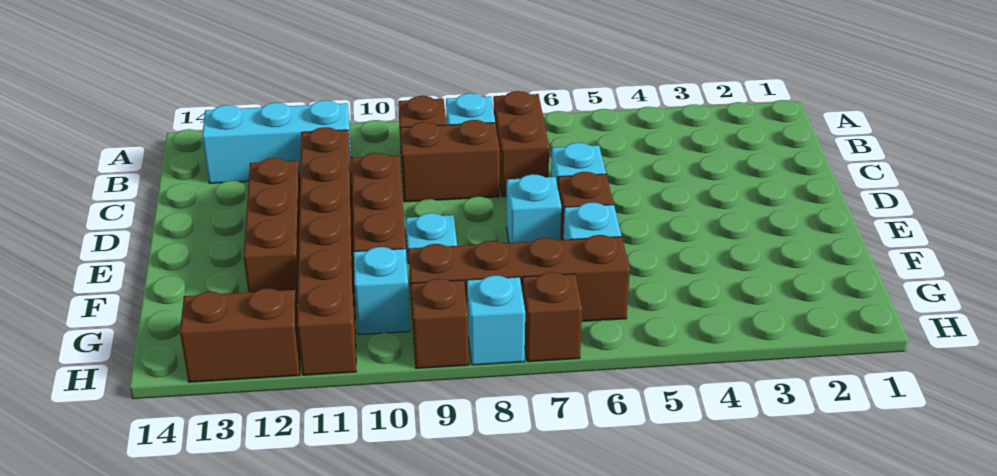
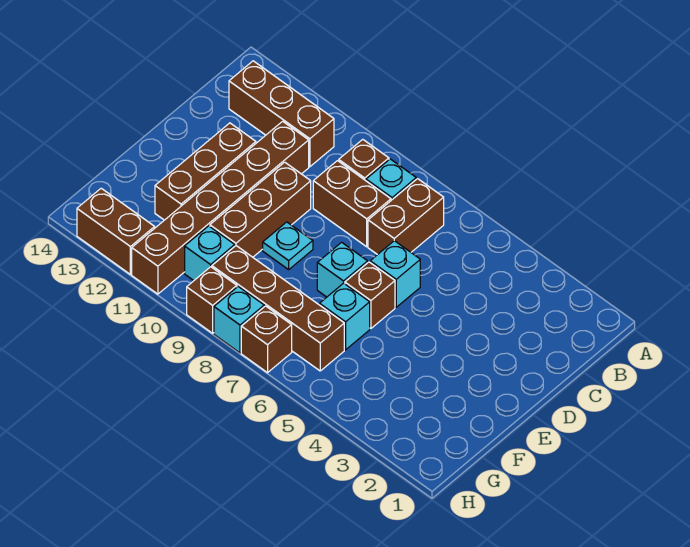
cyan 1x3 brick [202,100,352,183] -> brown 1x3 brick [229,61,334,167]

